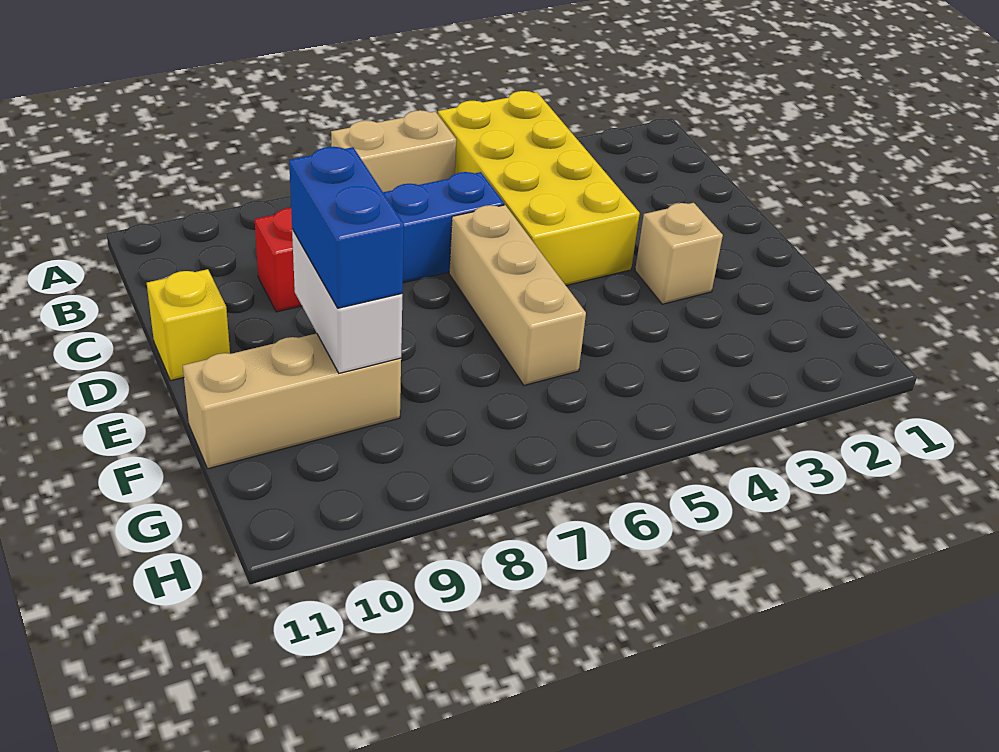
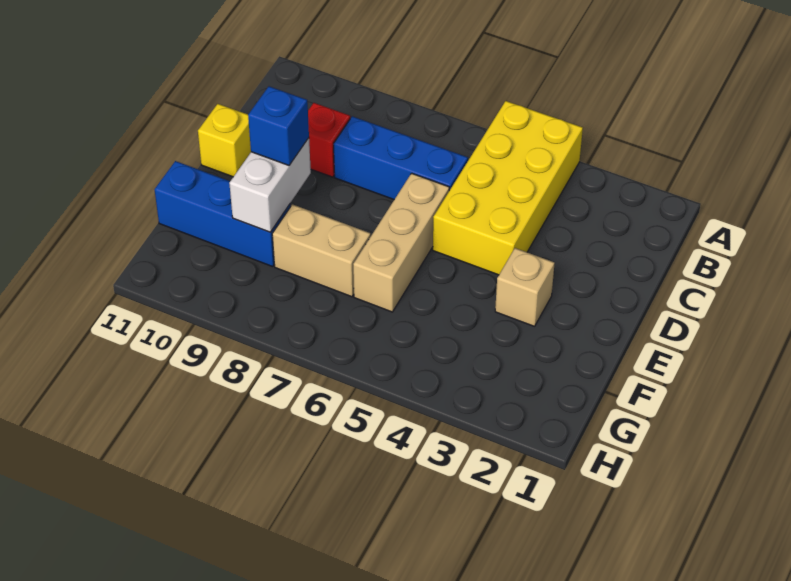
tan 1x2 brick [331,110,456,192] -> tan 1x2 brick moved to [272,204,371,297]
blue 1x2 brick [289,147,404,308] -> blue 1x1 brick [248,86,309,165]
tan 1x3 brick [183,333,401,469] -> blue 1x3 brick [155,161,291,267]

